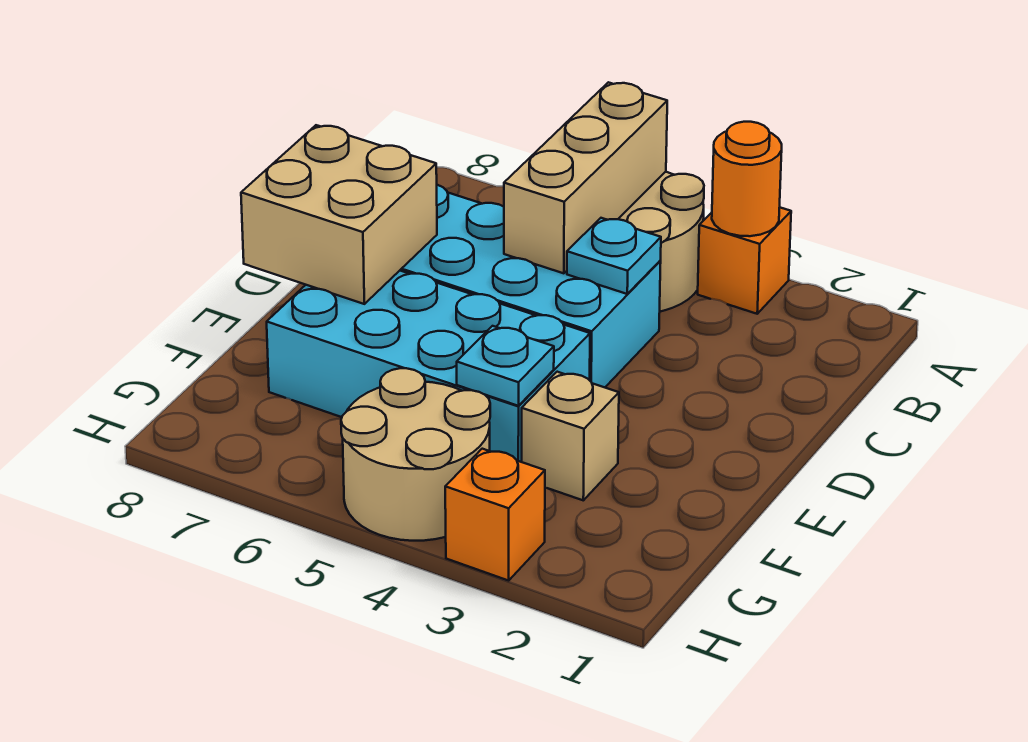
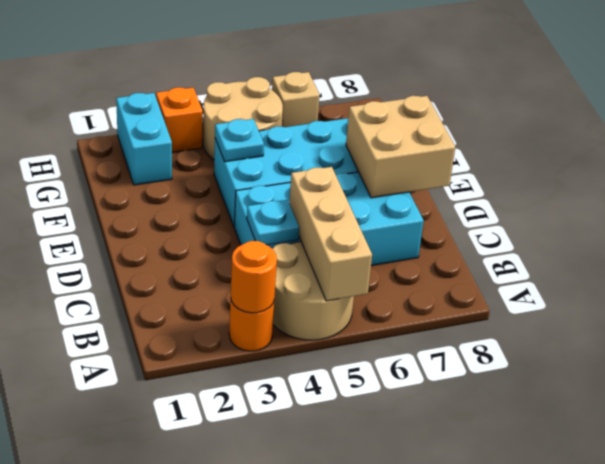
orange 1x1 brick [698,207,791,314] -> orange 1x1 round brick [229,300,274,351]
tan 1x1 brick [522,372,619,500] -> tan 1x1 brick moved to [272,72,320,127]
none -> cyan 1x2 brick [116,93,172,185]

